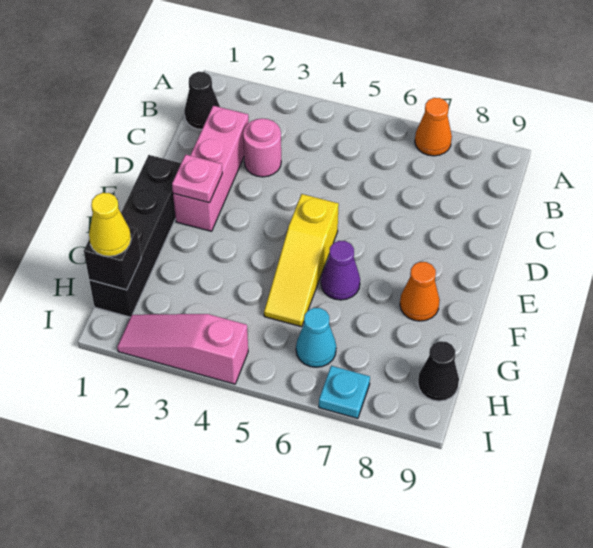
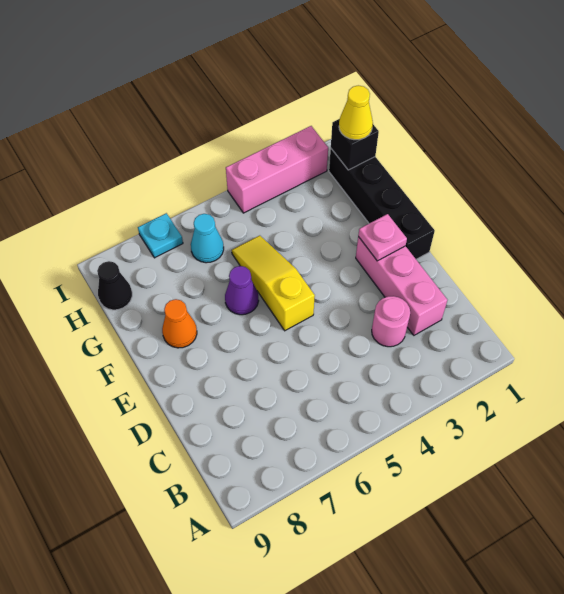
orange 1x1 cone [415,98,452,156] -> none
black 1x1 cone [184,72,220,129] -> none
pink 1x3 slope [117,314,248,384] -> pink 1x3 brick [226,126,328,213]

